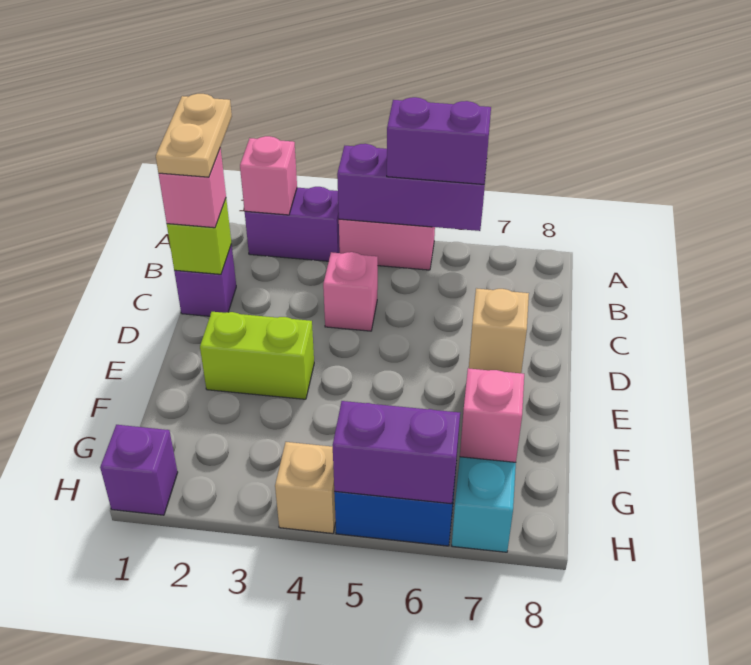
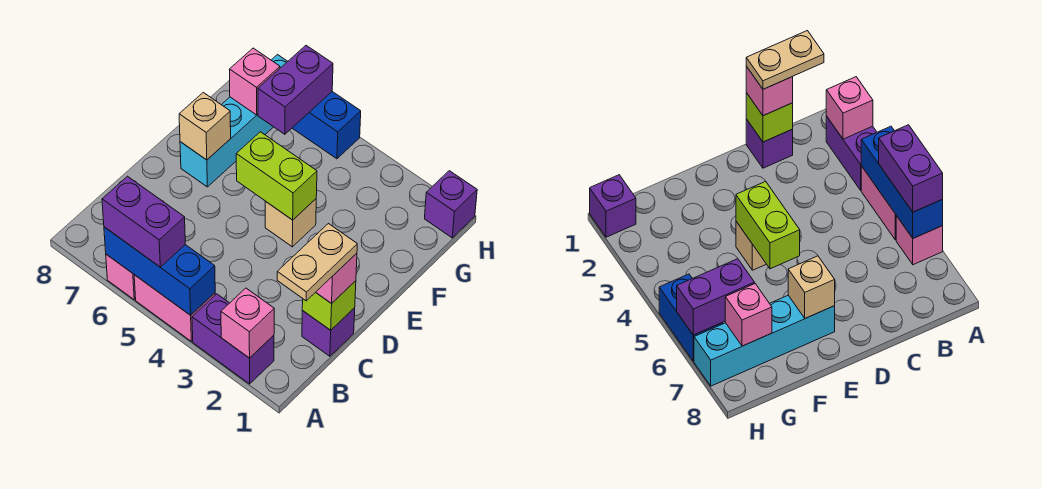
purple 1x3 brick [337,144,487,231] -> blue 1x3 brick [104,227,215,315]
pink 1x1 brick [323,252,378,331] -> pink 1x1 brick moved to [106,254,136,300]
lime 1x2 brick [200,312,314,399] -> lime 1x2 brick moved to [236,132,317,220]
tan 1x1 brick [275,442,336,533] -> tan 1x1 brick moved to [265,199,316,247]
purple 1x2 brick [333,401,460,504] -> purple 1x2 brick turned to [258,46,333,134]

